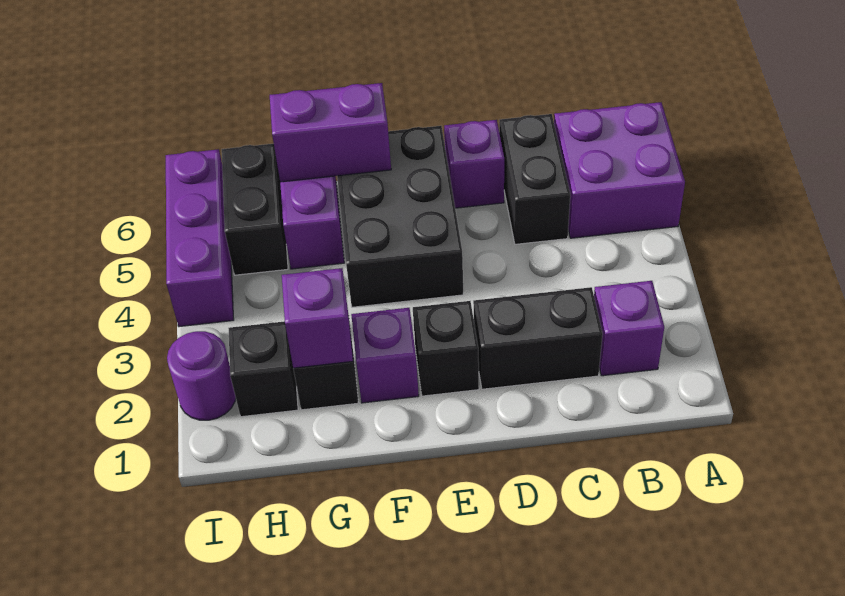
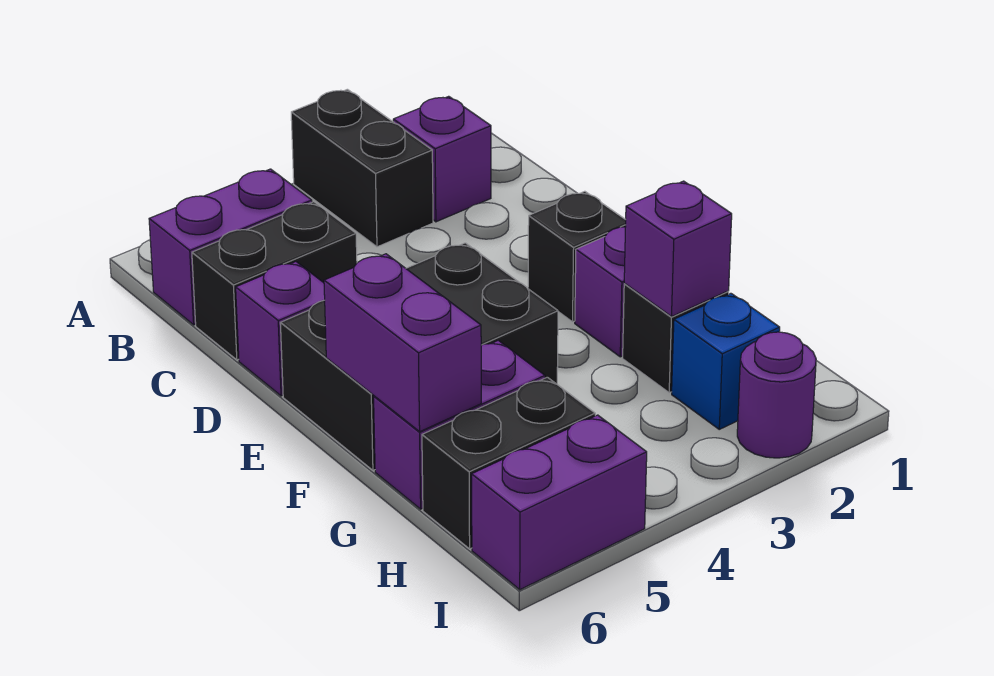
purple 2x2 brick [554,102,685,238] -> purple 1x2 brick [149,169,312,325]
black 1x2 brick [473,287,603,389] -> black 1x2 brick moved to [291,89,433,247]
black 1x1 brick [228,321,298,417] -> blue 1x1 brick [672,293,780,429]
purple 1x3 brick [166,149,234,327] -> purple 1x2 brick [472,415,647,590]

